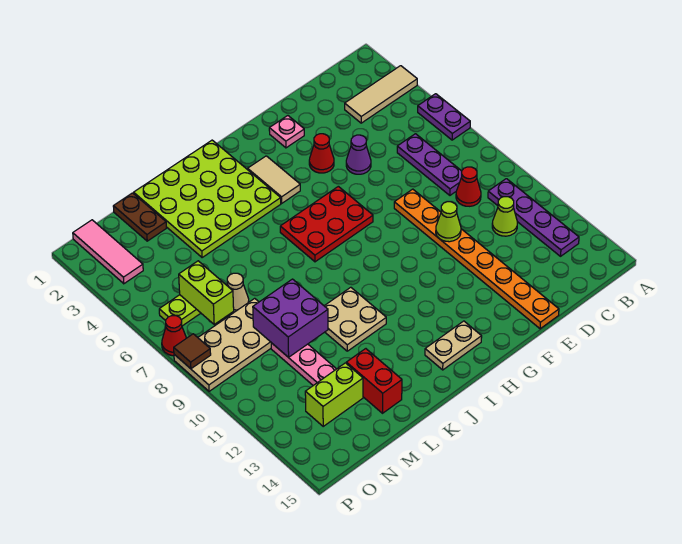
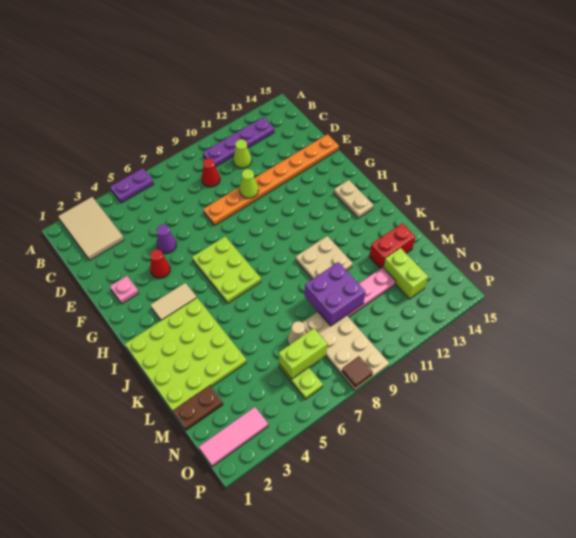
tan 1x3 tile [345,66,417,123] -> tan 2x3 tile [58,197,124,260]
purple 1x3 plate [397,134,462,195] -> none
red 2x3 plate [280,186,373,262] -> lime 2x3 plate [192,236,261,303]
red 1x1 cone [162,316,186,356] -> none

